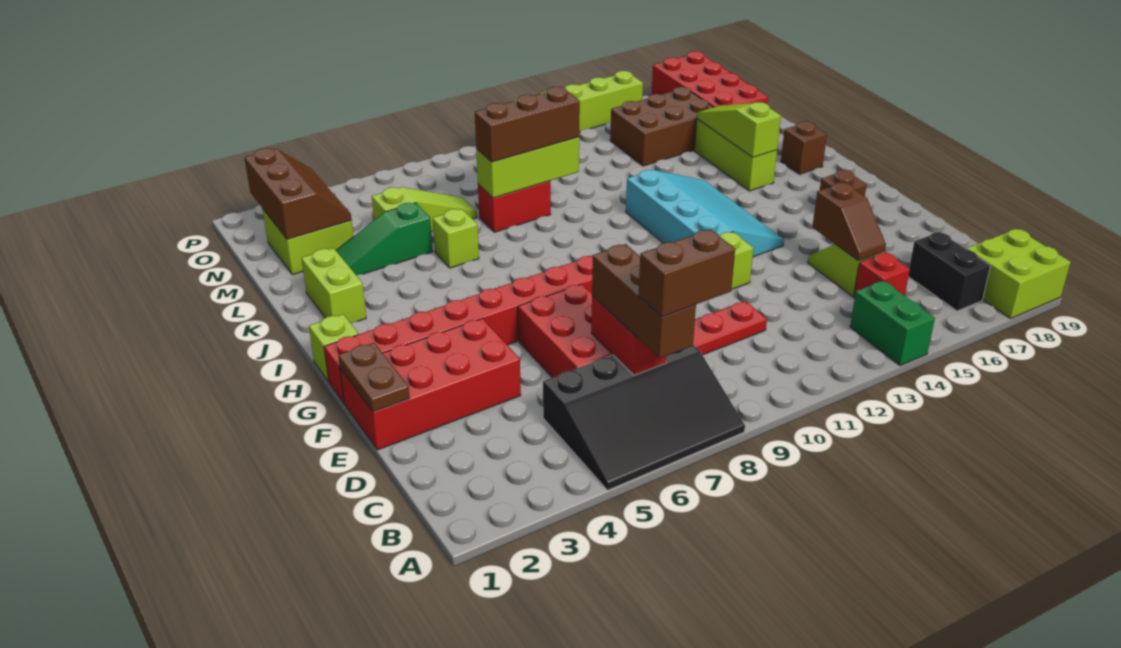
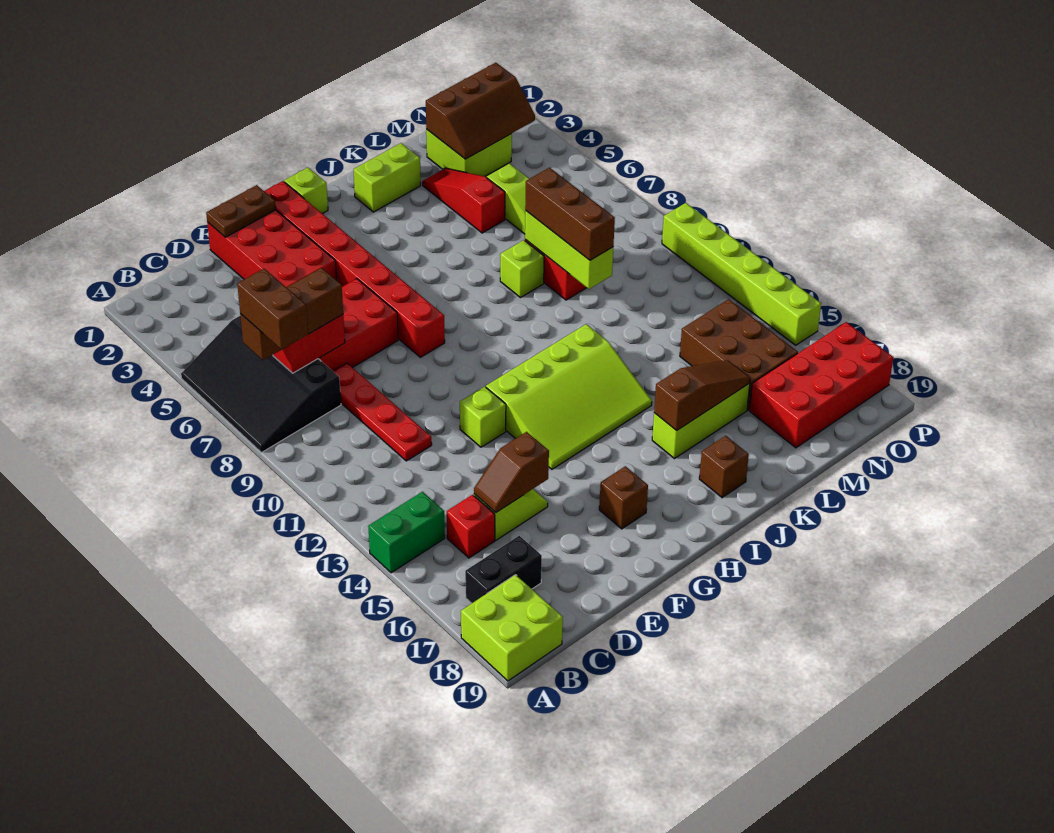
cyan 3x4 slope [626,170,784,257] -> lime 3x4 slope [486,324,652,469]
lime 1x3 slope [697,102,781,157] -> brown 1x3 slope [654,360,750,431]
lime 1x1 brick [433,209,479,268] -> lime 1x1 brick moved to [500,240,544,298]
green 1x3 slope [336,203,433,275] -> red 1x3 slope [423,168,505,233]

